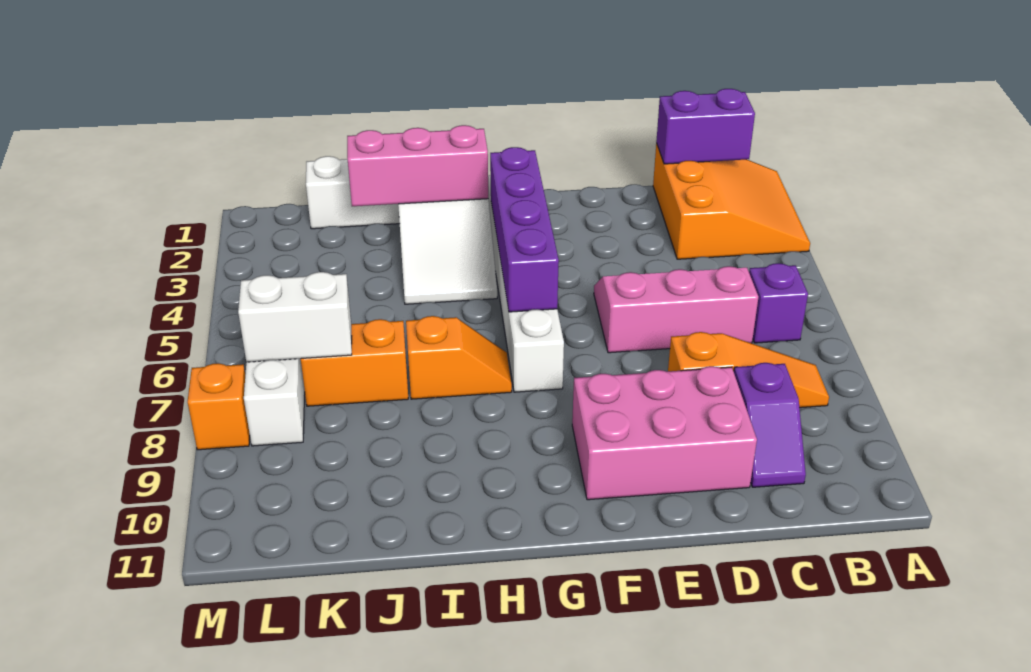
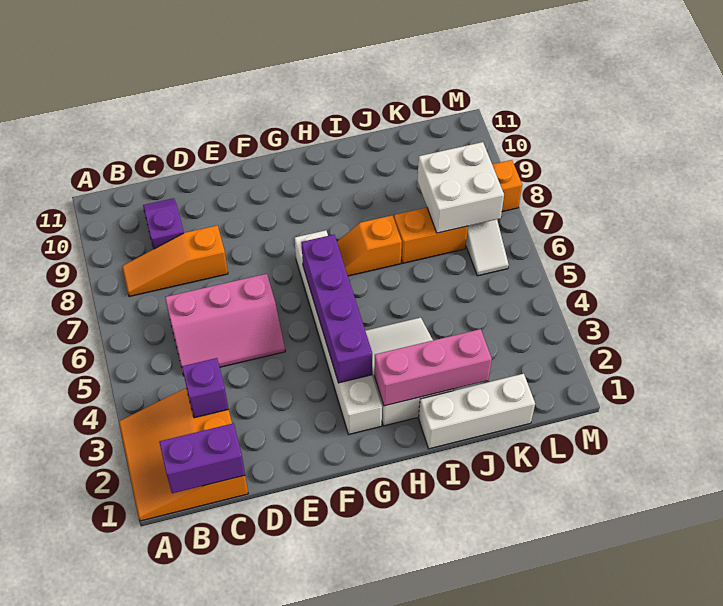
purple 1x1 brick [749,263,808,343] -> purple 1x1 brick moved to [182,358,228,418]
pink 2x3 brick [572,366,757,500] -> none
white 1x2 brick [238,272,352,362] -> white 2x2 brick [417,142,504,233]

